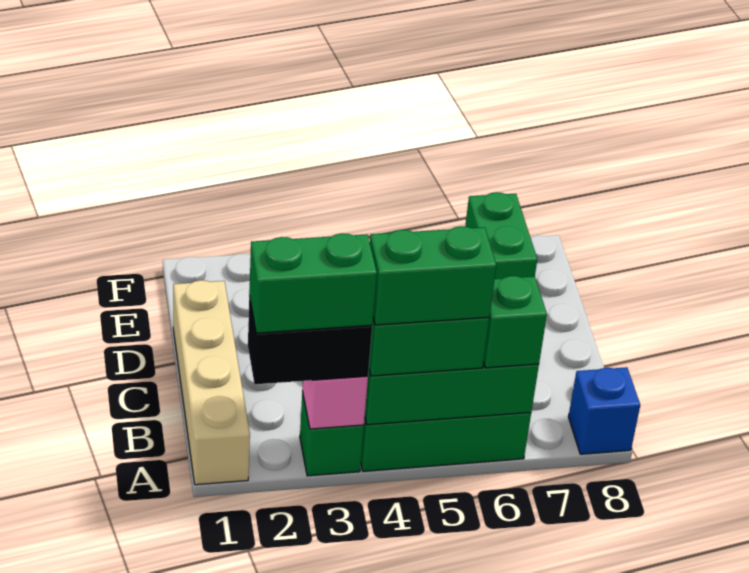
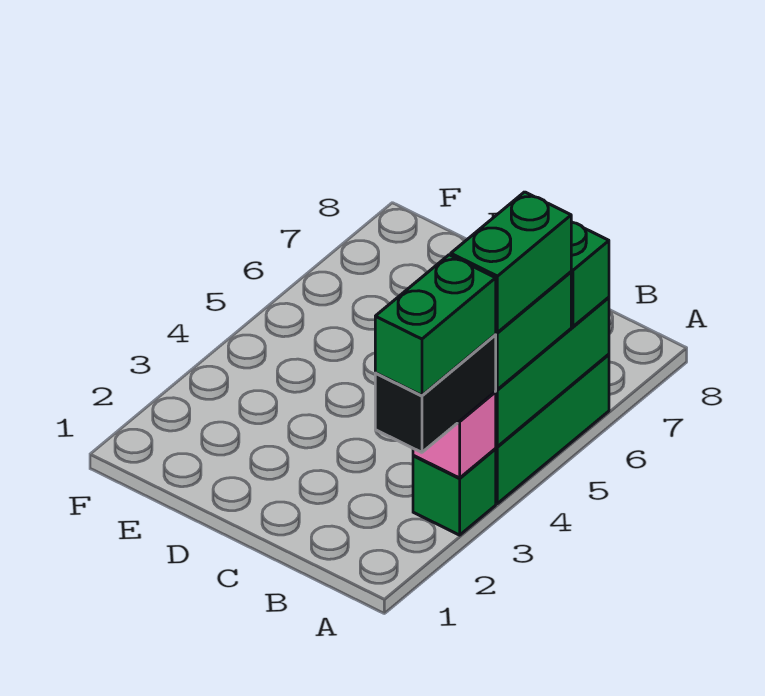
tan 1x4 brick [173,280,250,485] -> none
blue 1x1 brick [568,367,640,454] -> none
green 1x2 brick [465,192,537,279] -> none

